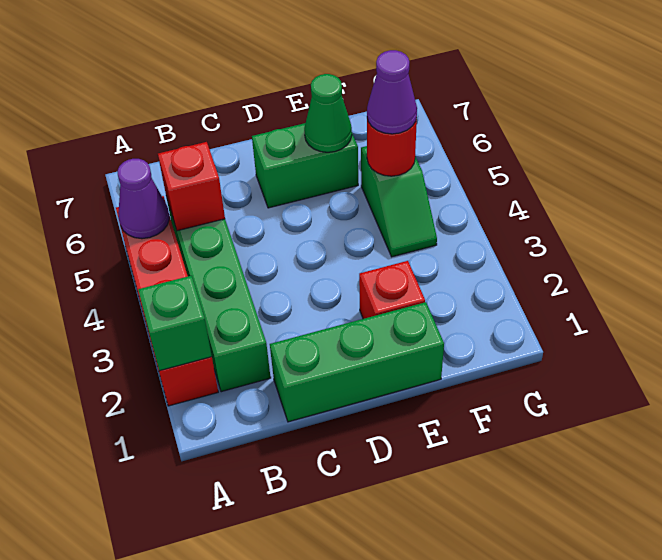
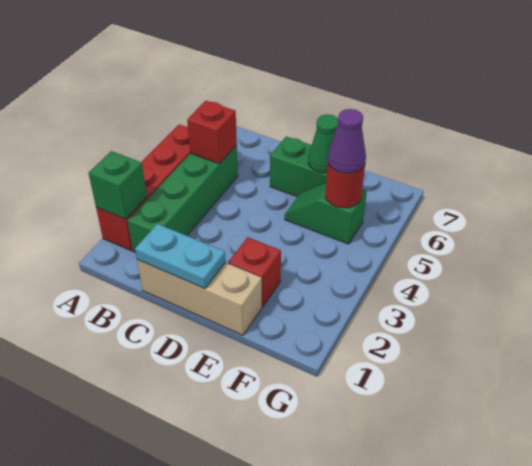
purple 1x1 cone [118,159,169,239] -> none
green 1x3 brick [270,302,444,422] -> tan 1x3 brick [137,260,262,335]
none -> cyan 1x2 plate [135,224,226,289]
green 1x2 slope [361,146,437,257] -> green 1x2 slope turned to [285,183,367,244]

